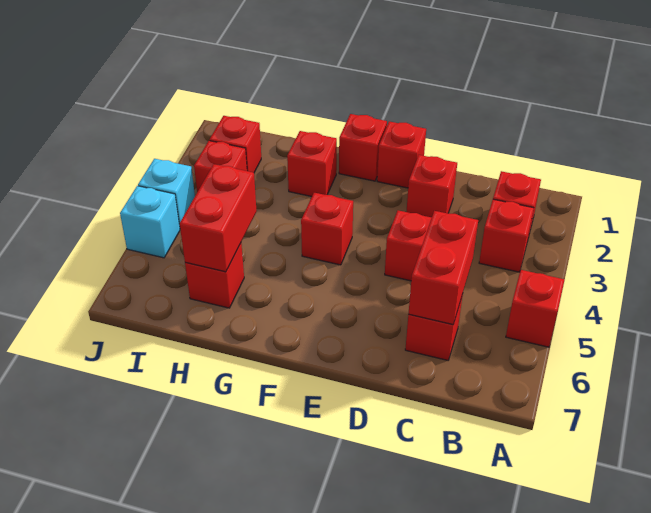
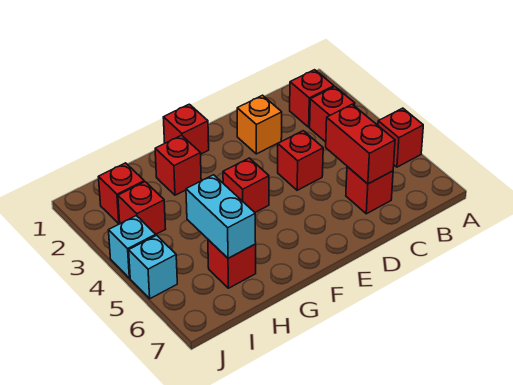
red 1x1 brick [406,155,457,217] -> orange 1x1 brick [237,95,282,154]
red 1x1 brick [377,121,426,188] -> none
red 1x2 brick [180,164,257,272] -> cyan 1x2 brick [186,175,256,258]

